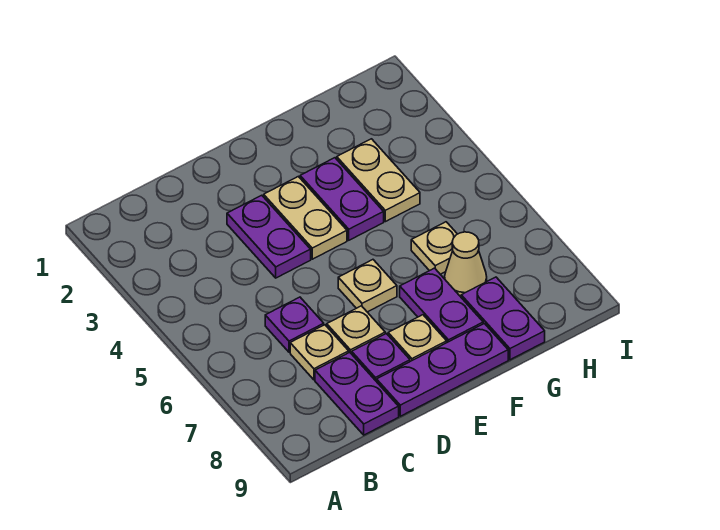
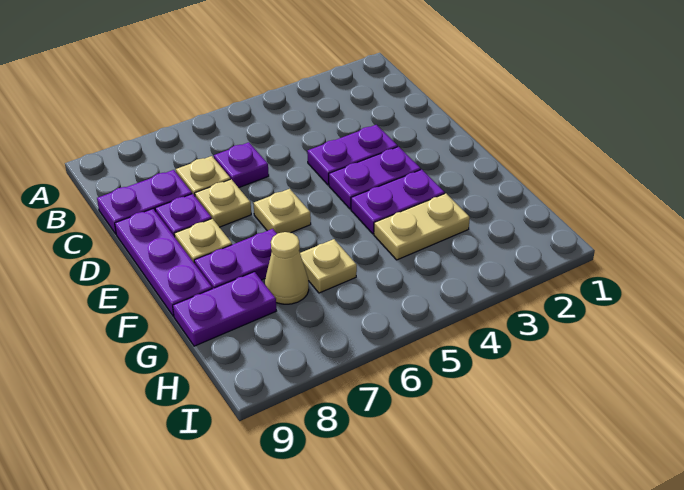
tan 1x2 plate [264,176,347,259] -> purple 1x2 plate [329,147,421,209]

